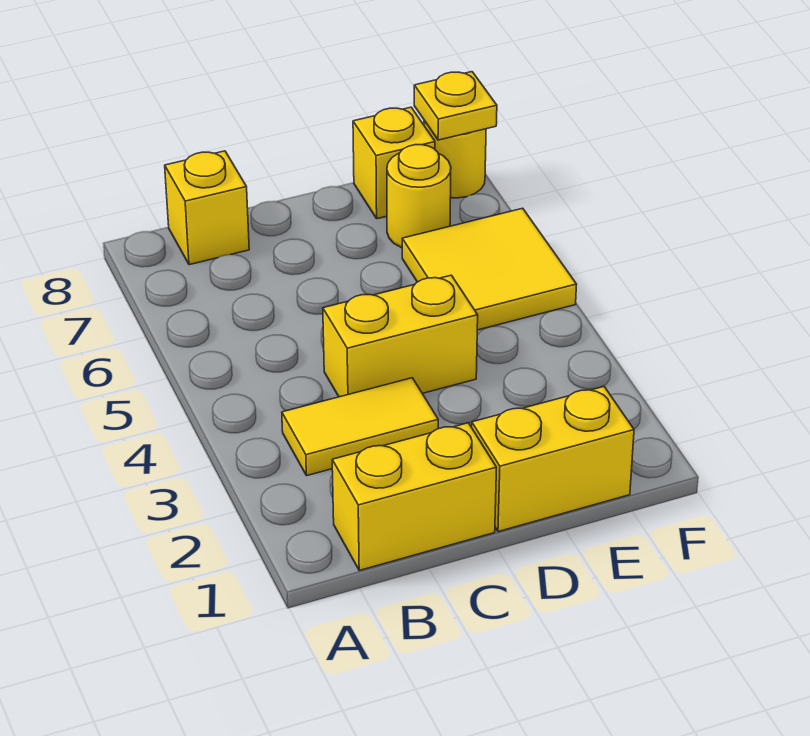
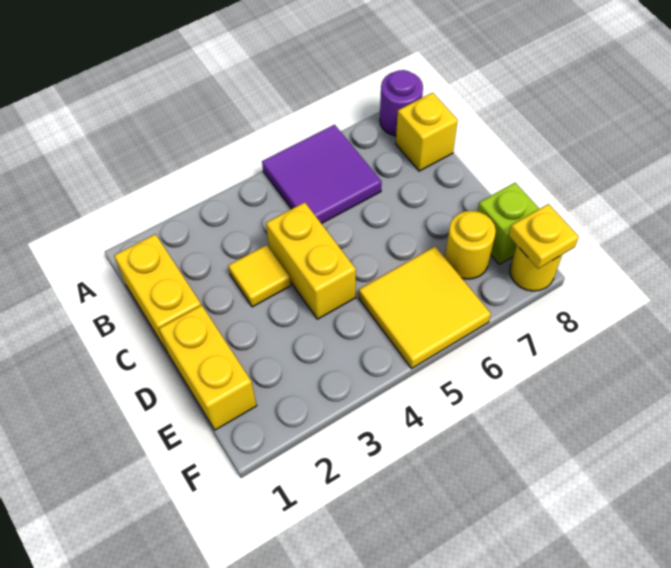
none -> purple 2x2 tile [262,125,382,224]
none -> purple 1x1 round brick [380,70,423,136]
yellow 1x2 tile [282,378,438,476] -> yellow 1x1 tile [228,245,291,307]
yellow 1x1 brick [353,107,435,219] -> lime 1x1 brick [477,183,539,264]

